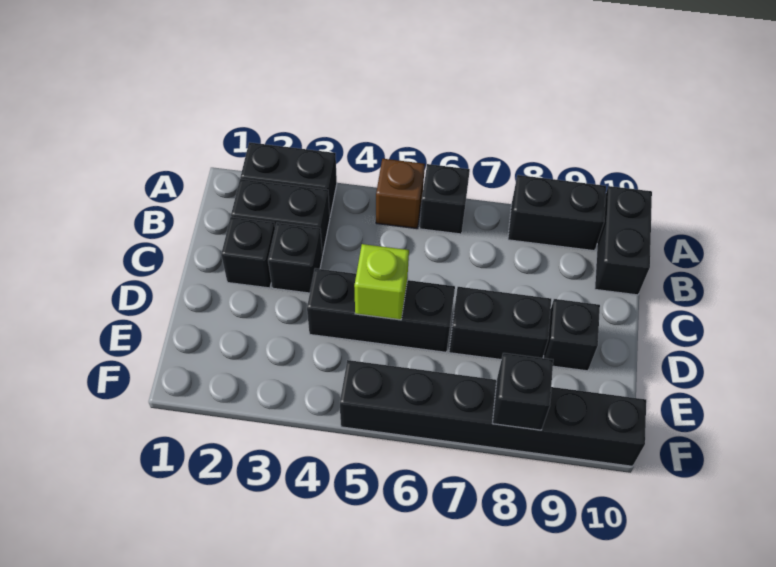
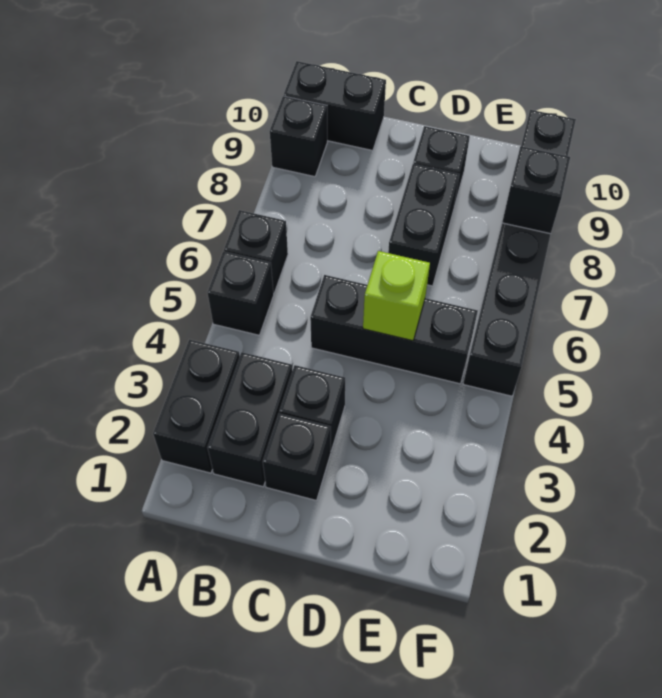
brown 1x1 brick [376,159,425,229] -> black 1x1 brick [207,251,274,335]
black 1x2 brick [508,175,606,251] -> black 1x1 brick [270,96,327,177]
black 1x3 brick [307,268,455,352] -> black 1x3 brick turned to [310,275,478,384]

